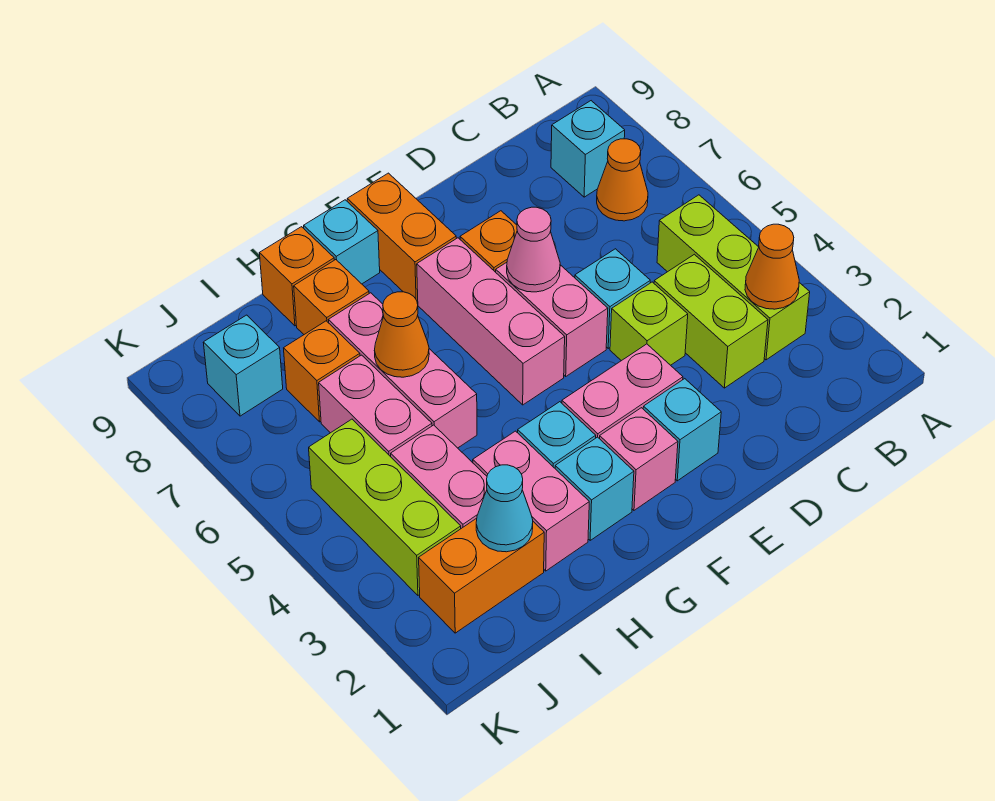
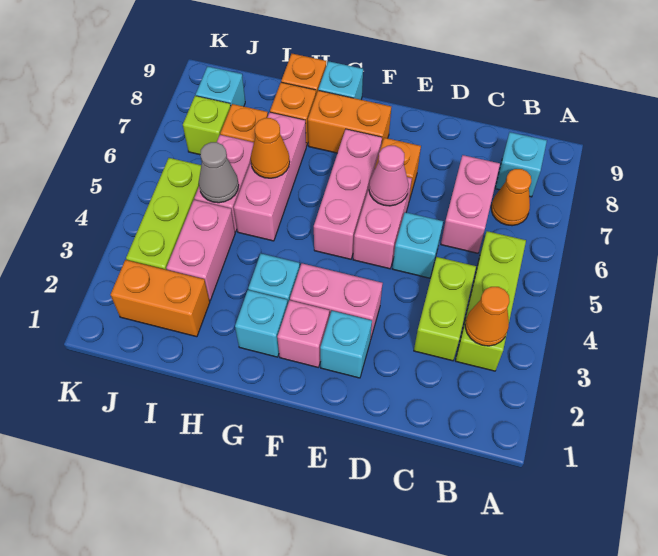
lime 1x1 brick [610,282,688,365] -> lime 1x1 brick moved to [183,96,231,155]
orange 1x2 brick [347,173,456,303] -> orange 1x2 brick turned to [308,91,391,153]
pink 1x2 brick [473,431,589,571] -> pink 1x2 brick moved to [441,155,500,253]
cyan 1x1 cone [476,465,533,552] -> none
none -> grey 1x1 cone [199,142,239,203]

